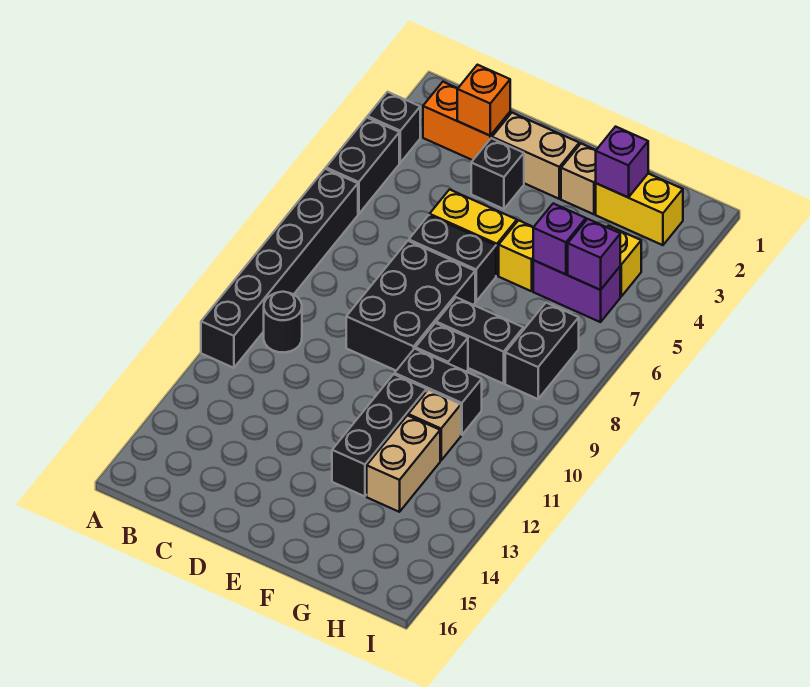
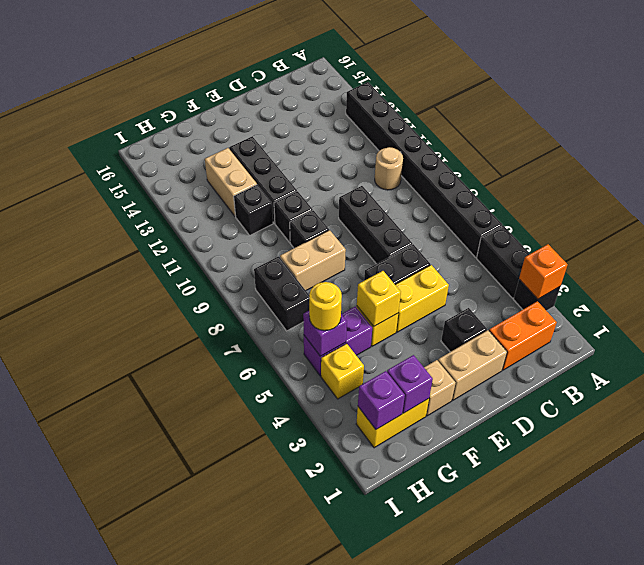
black 1x6 brick [201,169,358,368] -> black 1x8 brick [346,82,502,257]
black 1x1 round brick [264,292,302,353] -> tan 1x1 round brick [375,147,403,190]
orange 1x1 brick [457,65,510,136] -> orange 1x1 brick moved to [519,244,567,299]
black 2x3 brick [346,241,475,371] -> black 1x3 brick [339,186,412,264]
none -> yellow 1x1 brick [357,271,401,326]
black 1x2 brick [436,297,523,384] -> tan 1x2 brick [280,230,346,290]
black 1x2 brick [395,349,482,435] -> black 1x1 brick [274,191,313,242]
purple 1x1 brick [533,204,586,274] -> purple 1x1 brick moved to [358,371,405,430]
tan 1x1 brick [408,390,461,460] -> black 1x1 brick [234,185,273,235]
none -> yellow 1x1 round brick [309,282,342,331]

